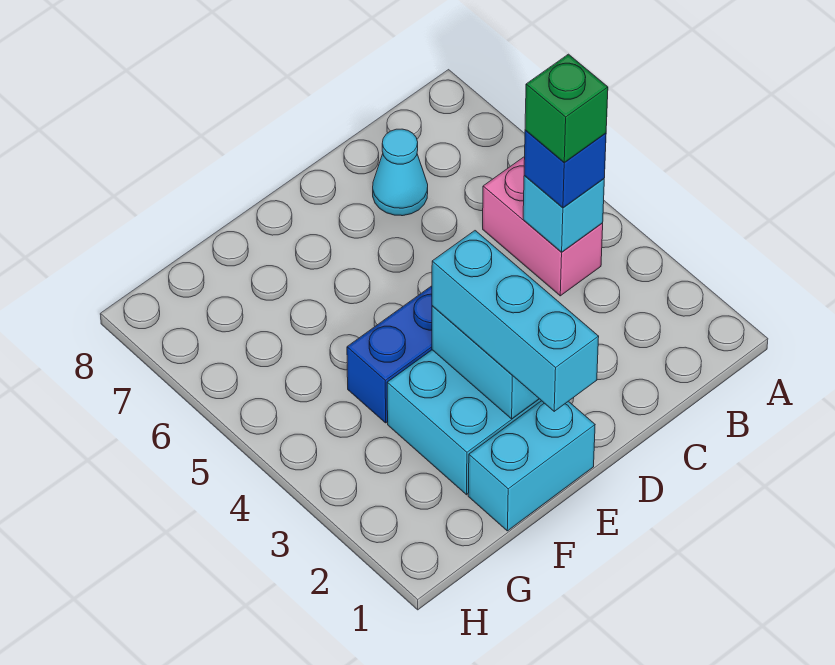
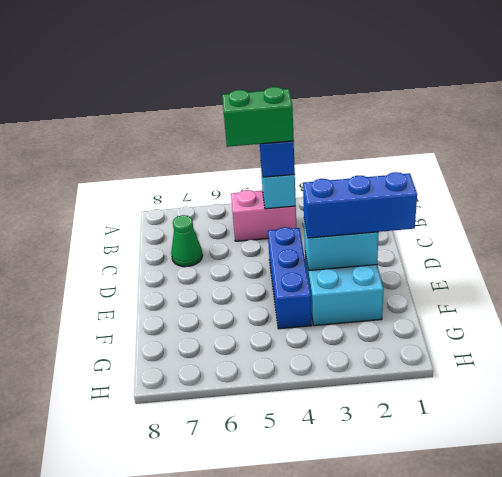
green 1x1 brick [525,54,608,162] -> green 1x2 brick [222,87,294,147]
cyan 1x1 cone [373,129,428,216] -> green 1x1 cone [171,215,202,267]
cyan 1x2 brick [468,401,595,531] -> none
cyan 1x3 brick [432,231,599,411] -> blue 1x3 brick [303,172,417,238]

